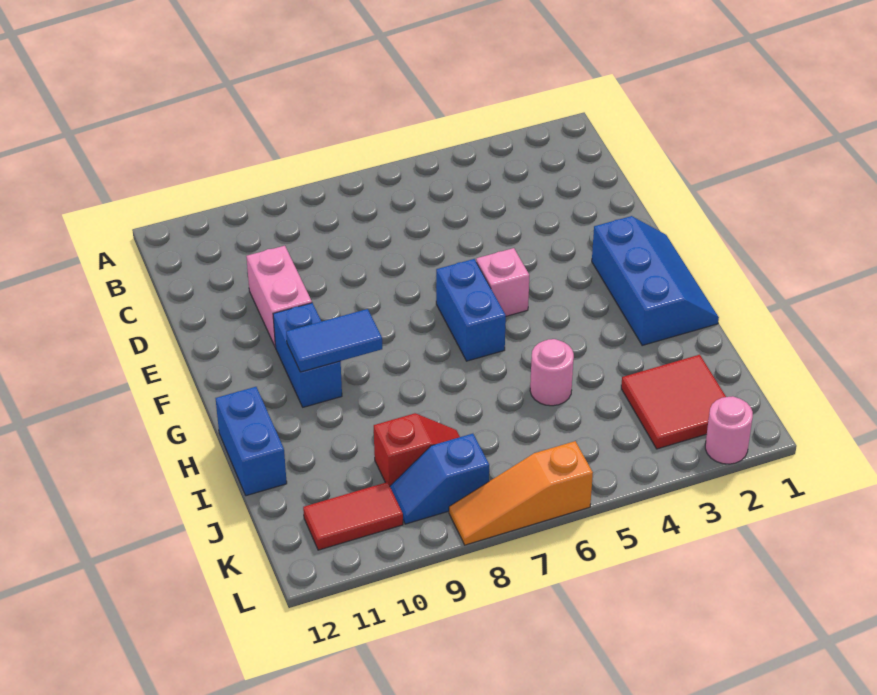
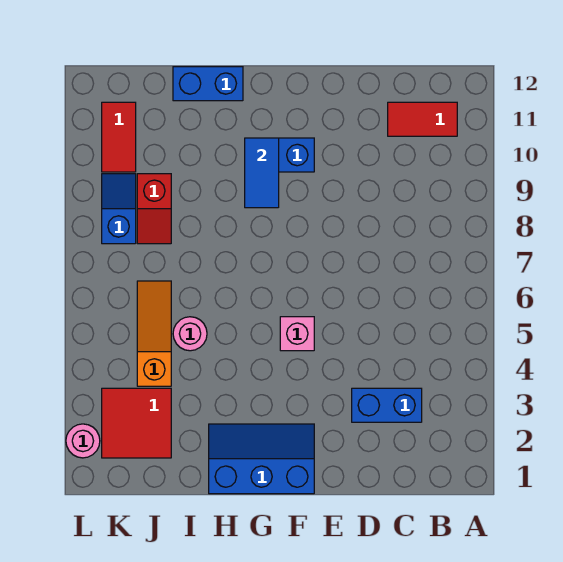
none -> red 1x2 tile [388,102,457,136]
pink 1x2 brick [246,246,312,347] -> none
blue 2x3 slope [592,216,719,345] -> blue 2x3 slope turned to [209,424,314,494]
blue 1x2 brick [436,259,506,361] -> blue 1x2 brick moved to [352,388,422,422]
orange 1x3 slope [449,441,593,545] -> orange 1x3 slope moved to [137,281,171,386]

